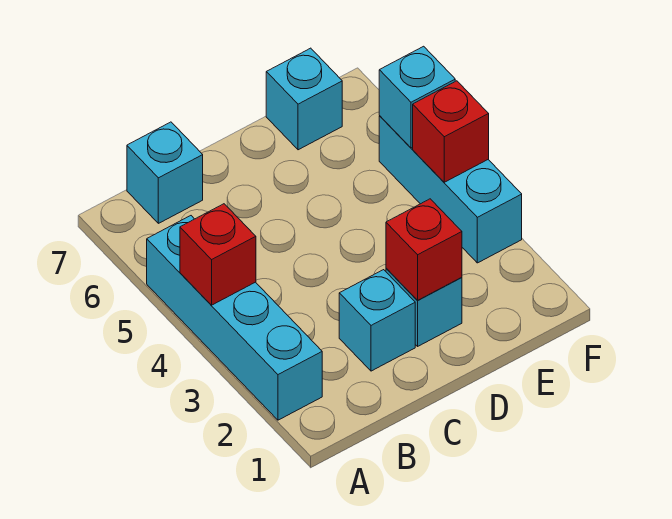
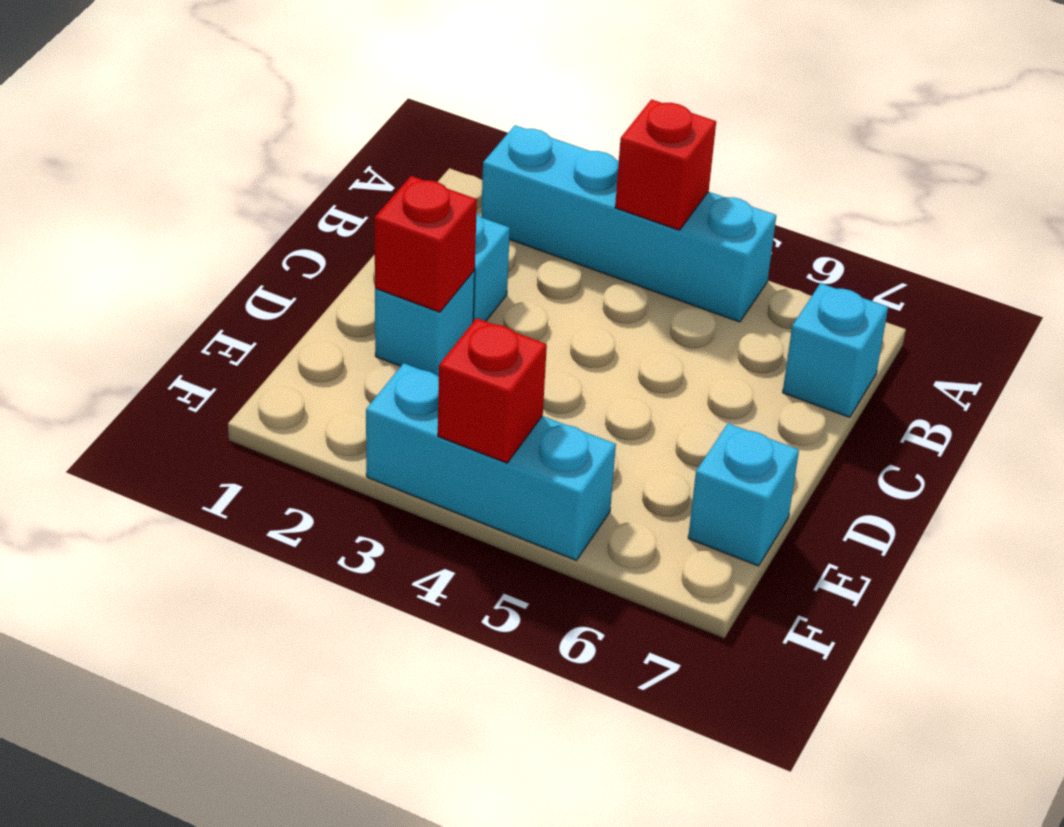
cyan 1x1 brick [379,46,455,148] -> none

